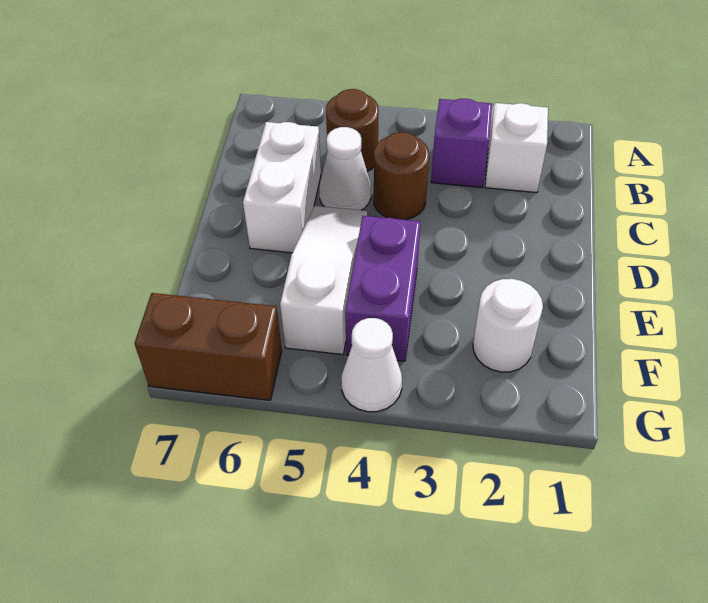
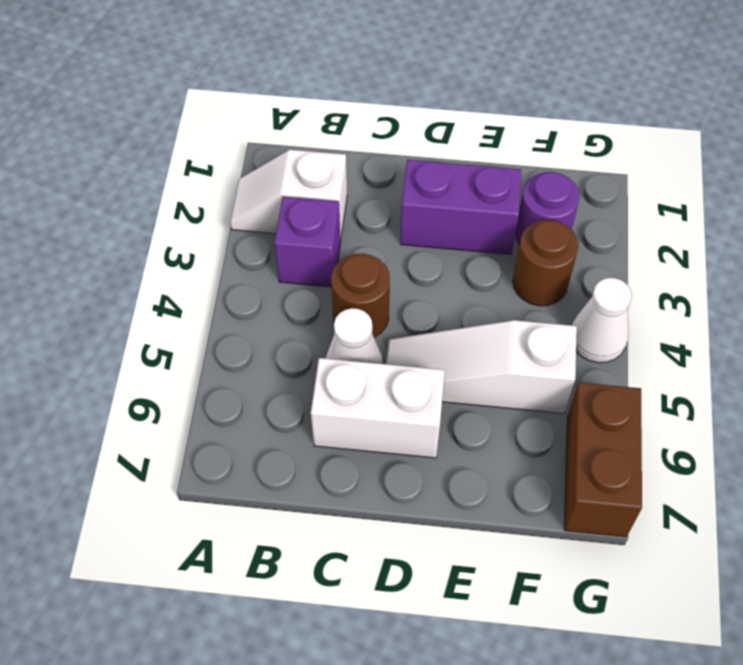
brown 1x1 round brick [326,89,379,172] -> brown 1x1 round brick moved to [513,220,578,306]
purple 1x2 brick [345,216,420,361] -> purple 1x2 brick moved to [400,160,521,254]
white 1x1 round brick [473,279,543,372] -> purple 1x1 round brick [515,172,580,245]

